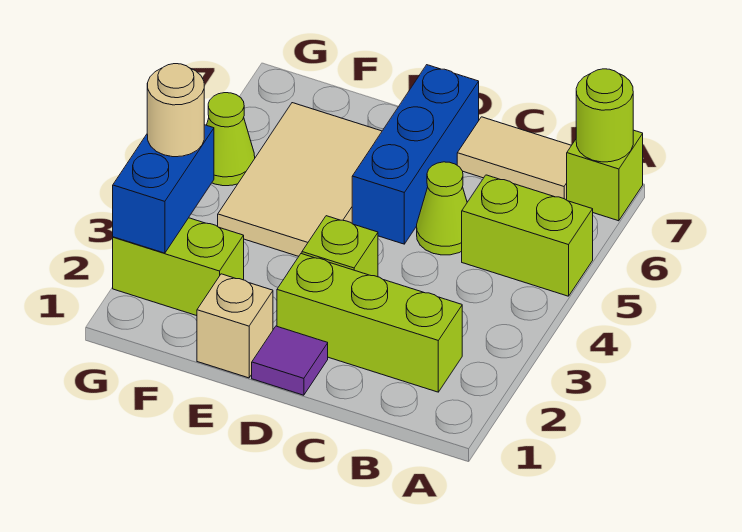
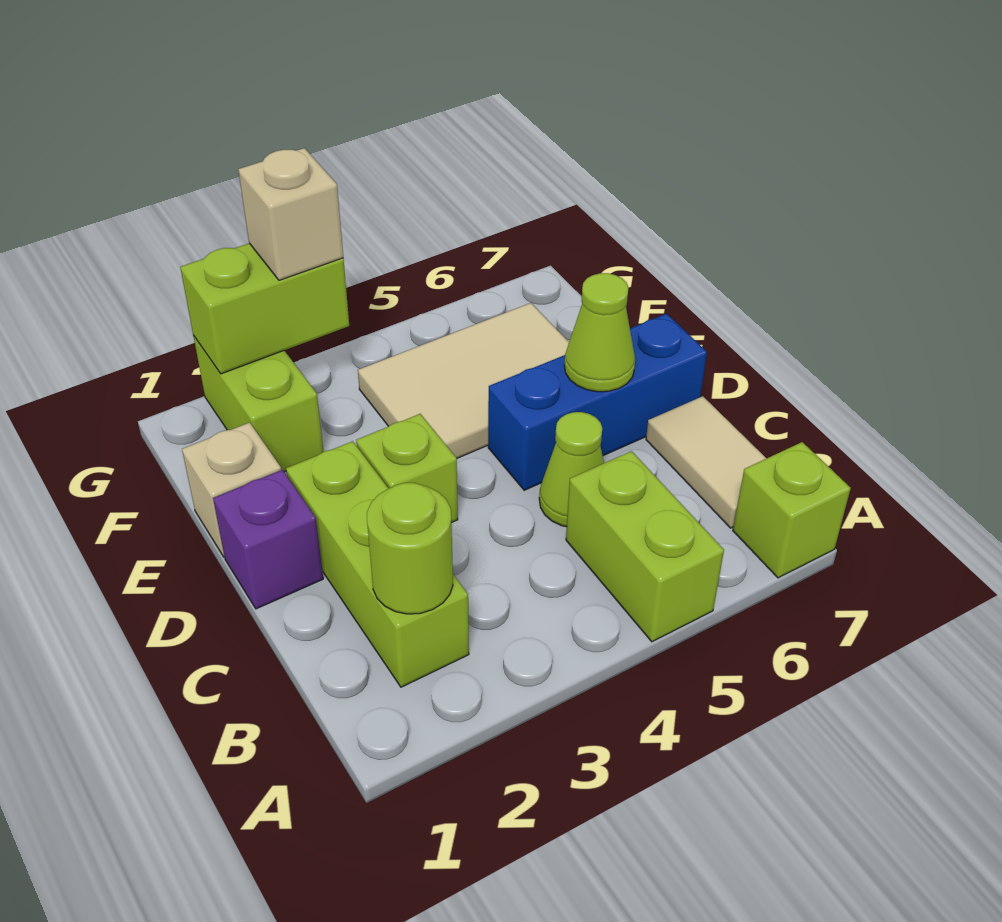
lime 1x1 round brick [576,69,633,162] -> lime 1x1 round brick moved to [367,483,453,614]
purple 1x1 tile [252,326,328,395] -> purple 1x1 brick [213,470,323,609]
blue 1x2 brick [113,125,214,253] -> lime 1x2 brick [180,243,349,374]
tan 1x1 round brick [147,64,204,157] -> tan 1x1 brick [238,148,343,280]
lime 1x1 cone [207,93,255,186] -> lime 1x1 cone moved to [564,273,635,392]

